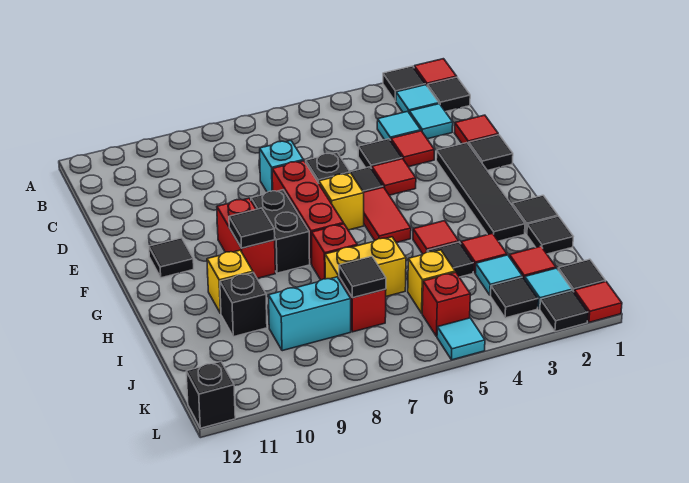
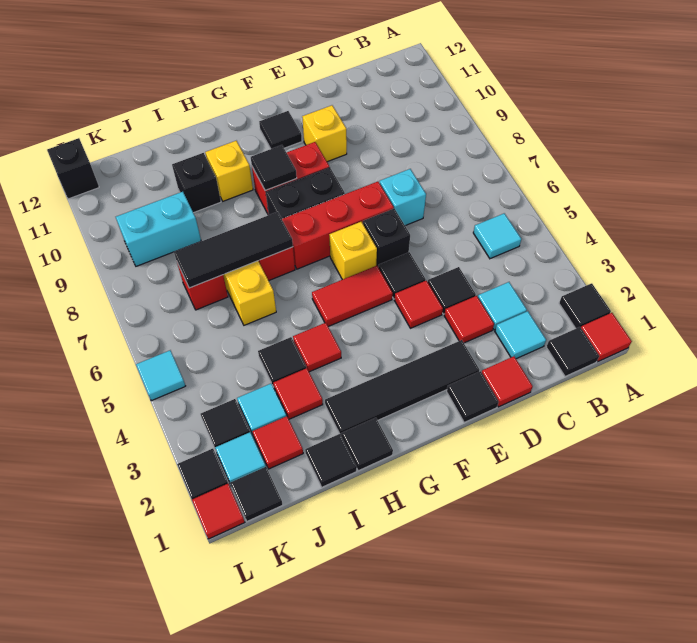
cyan 1x1 tile [396,85,439,112] -> cyan 1x1 tile moved to [473,213,521,259]
yellow 1x1 brick [408,250,455,313] -> yellow 1x1 brick moved to [302,105,347,162]
black 1x1 tile [339,256,386,298] -> black 1x3 tile [174,212,293,288]
cyan 1x2 brick [269,277,351,351] -> cyan 1x2 brick turned to [116,192,201,266]
red 1x1 brick [422,272,470,336] -> none

